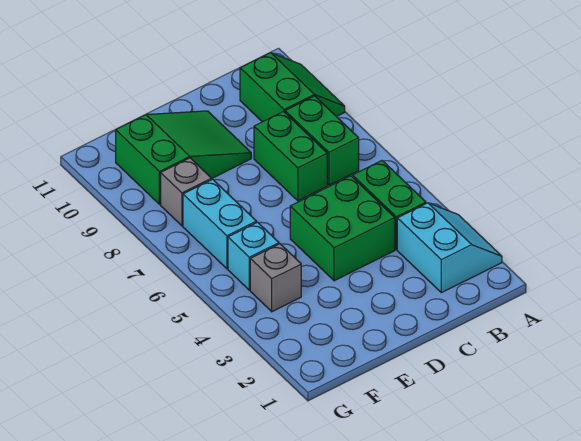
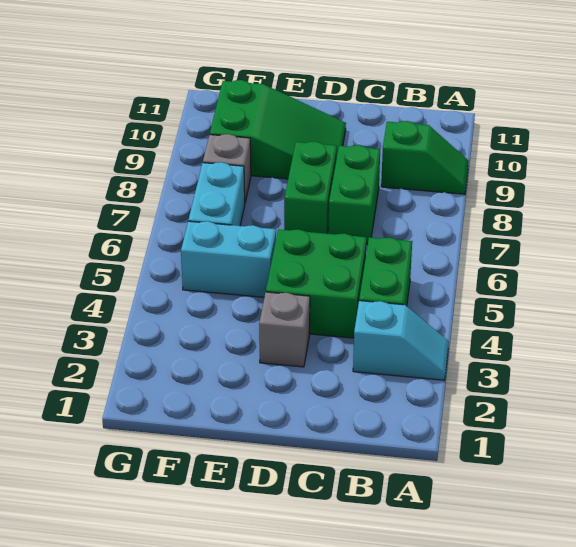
cyan 2x2 slope [397,203,502,293] -> cyan 1x2 slope [353,301,449,380]
green 2x2 slope [240,53,345,122] -> green 1x2 slope [381,121,469,194]
green 1x2 brick [285,96,359,185] -> green 1x2 brick moved to [284,141,337,234]
grey 1x1 brick [250,244,301,312] -> grey 1x1 brick moved to [259,292,310,367]
cyan 1x1 brick [228,222,279,290] -> cyan 1x2 brick [181,221,276,297]

